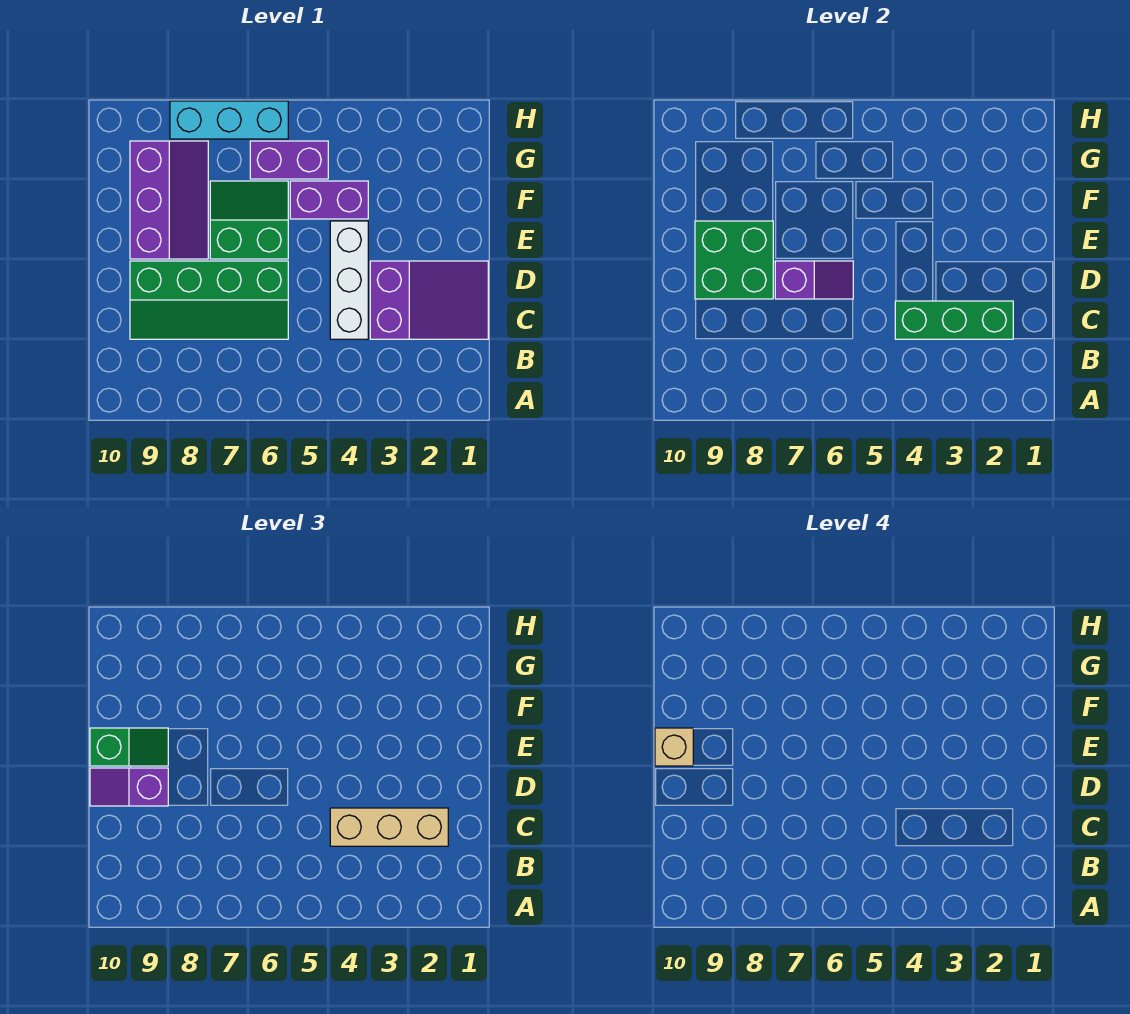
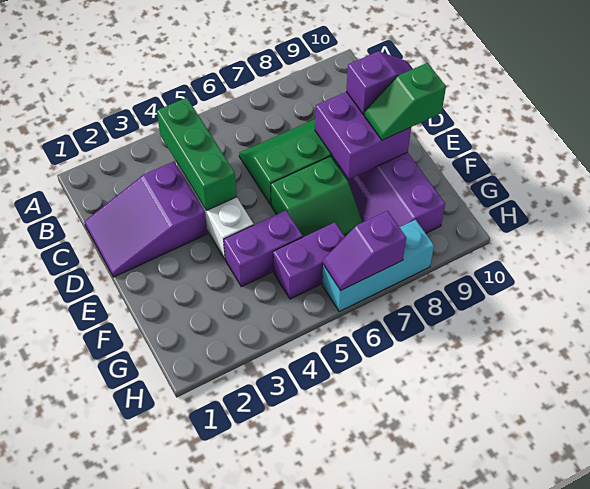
green 1x3 brick [895,301,1013,339] -> green 1x3 brick turned to [157,98,237,211]
tan 1x3 brick [330,808,448,846] -> none
purple 1x2 slope [775,261,853,299] -> purple 1x2 slope moved to [323,211,406,290]
green 2x2 brick [695,221,773,299] -> purple 2x2 brick [315,92,411,179]
tan 1x1 brick [655,728,693,766] -> none

